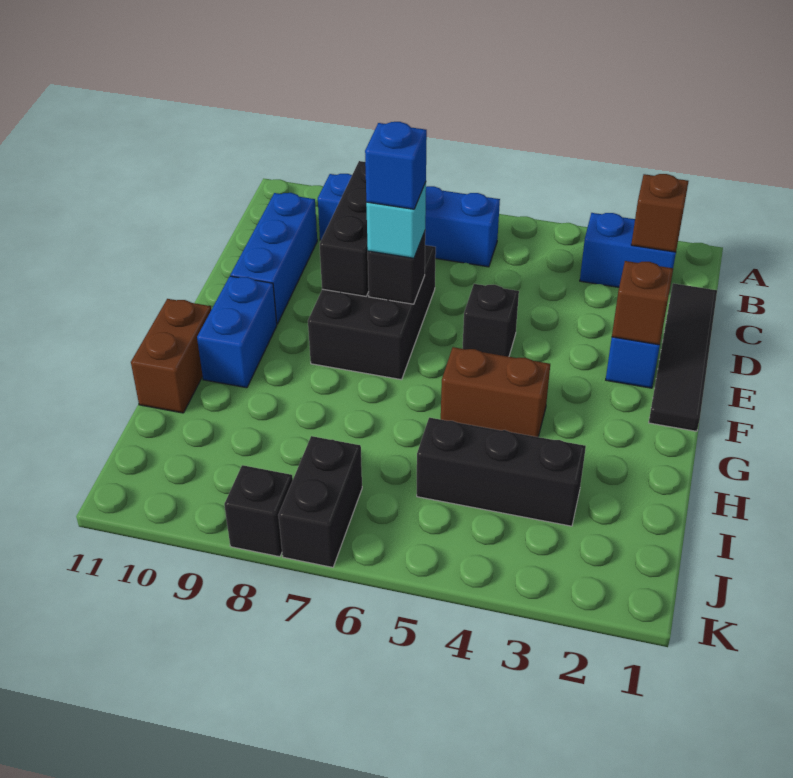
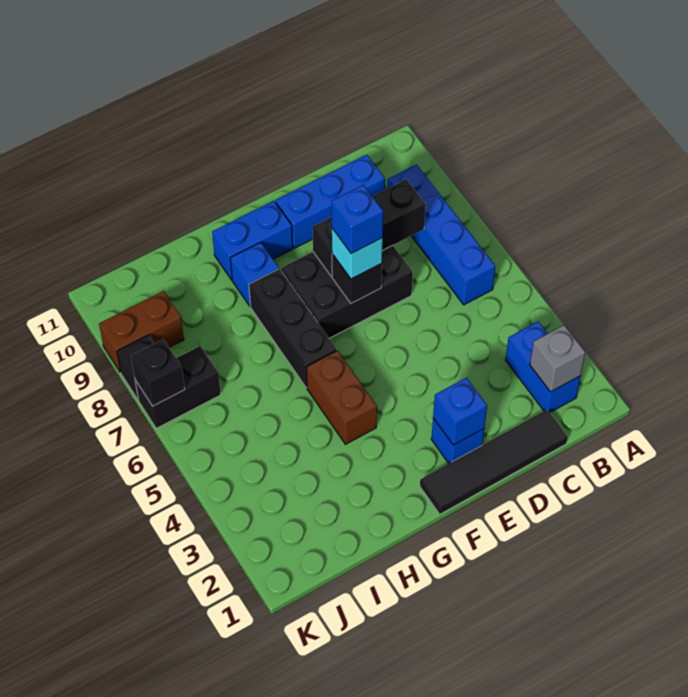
brown 1x1 brick [631,174,689,252] -> grey 1x1 brick [530,325,585,392]
brown 1x1 brick [612,261,673,345] -> blue 1x1 brick [433,378,487,445]
black 1x1 brick [463,284,519,357] -> black 1x1 brick moved to [131,339,185,406]
none -> blue 1x1 brick [230,242,279,306]
brown 1x2 brick [131,299,212,413] -> brown 1x2 brick moved to [99,291,184,372]
black 1x3 brick [417,418,586,526] -> black 1x3 brick moved to [249,269,337,388]

